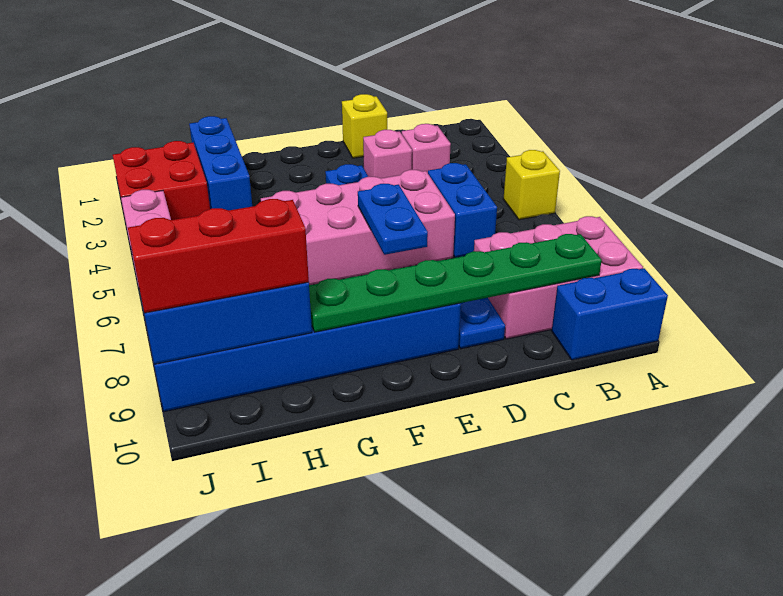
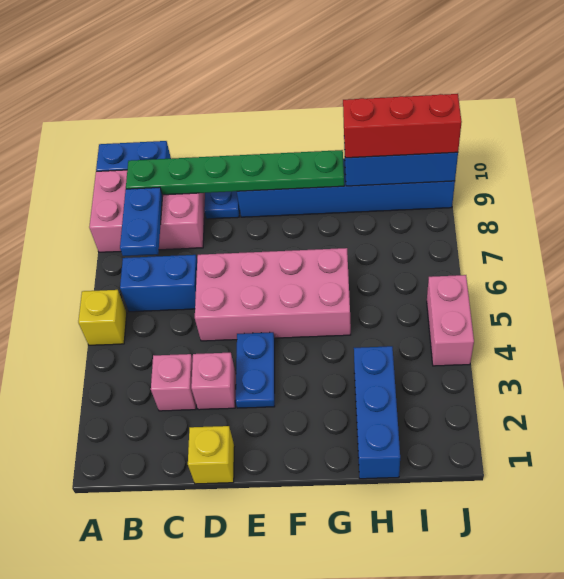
blue 1x2 brick [428,163,497,258] -> blue 1x2 brick turned to [120,255,197,312]
blue 1x2 plate [358,184,428,255] -> blue 1x2 plate moved to [120,187,163,256]
red 2x2 brick [113,141,210,220] -> none

